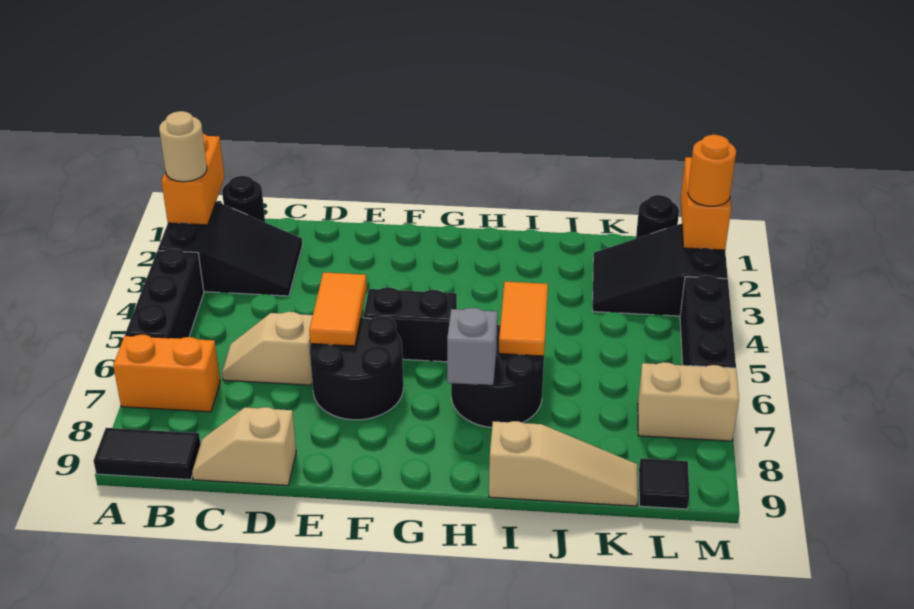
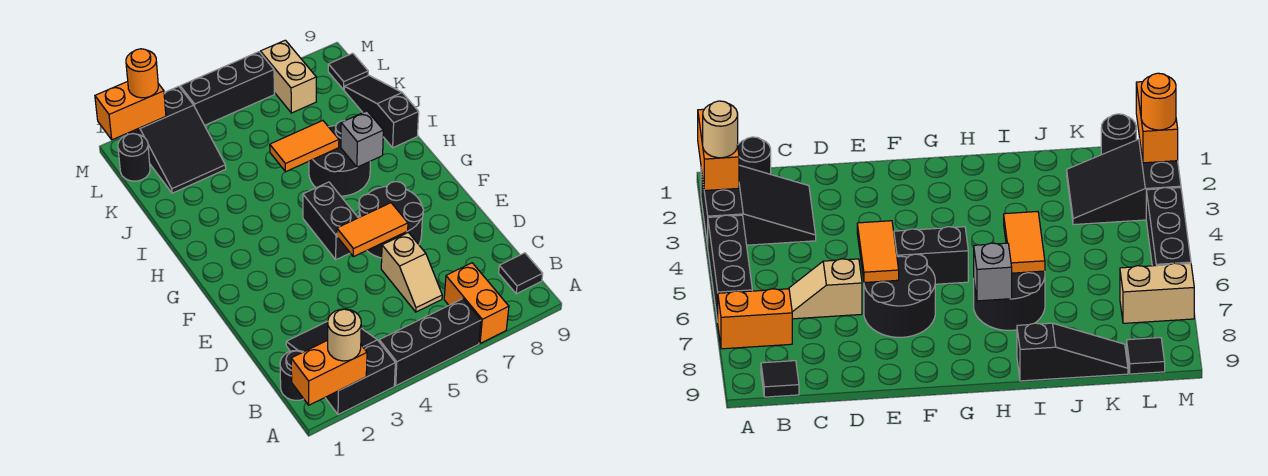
black 1x2 tile [94,428,200,480] -> black 1x1 tile [499,253,543,294]
tan 1x2 slope [192,407,296,485] -> none
tan 1x3 slope [489,421,638,506] -> black 1x3 slope [344,76,419,148]

